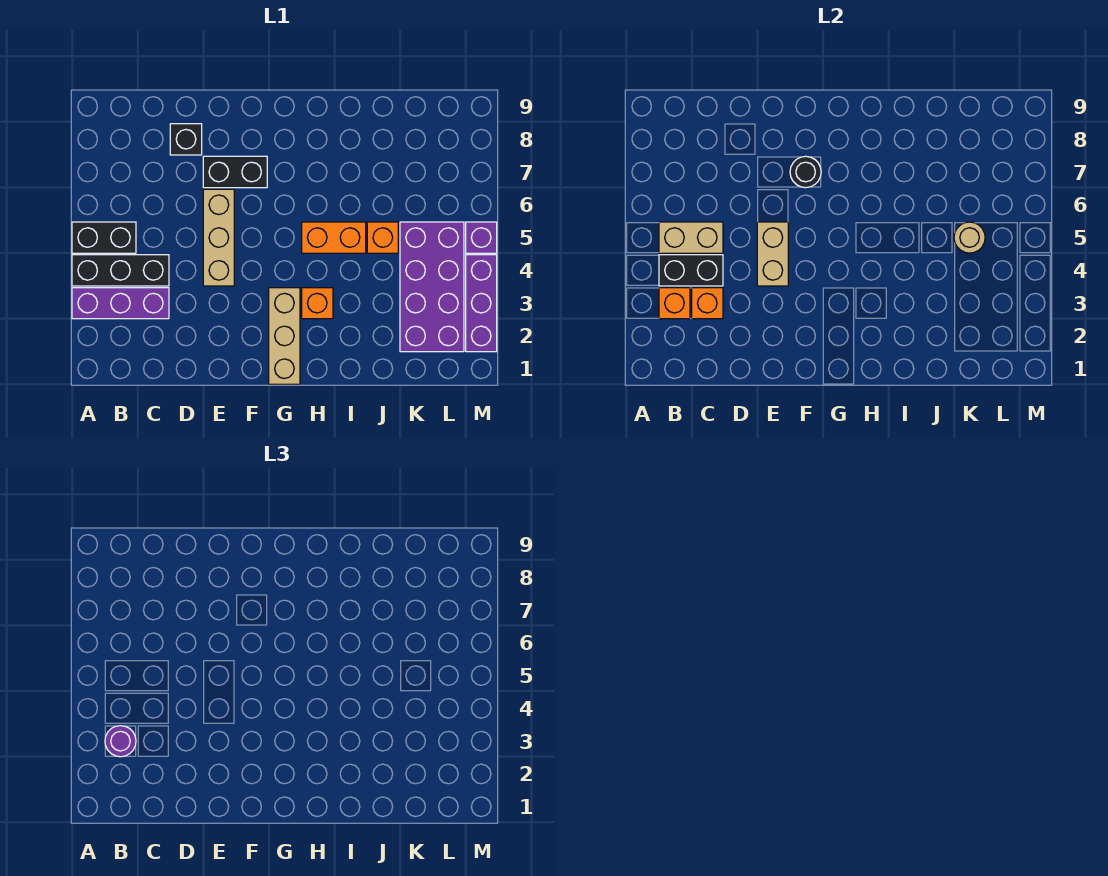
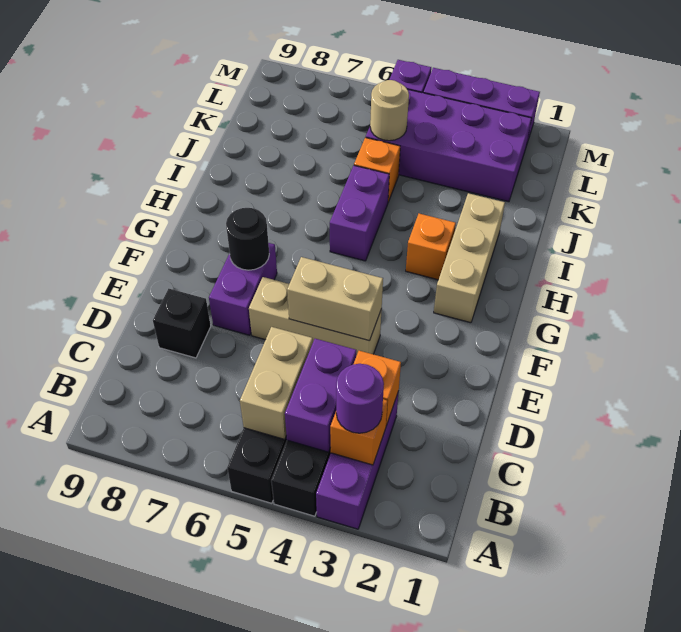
black 1x2 brick [659,255,723,286] -> purple 1x2 brick [285,339,356,452]
black 1x2 brick [203,156,267,188] -> purple 1x2 brick [209,243,277,335]
tan 1x3 brick [269,288,300,384] -> tan 1x3 brick turned to [434,193,505,323]
orange 1x2 brick [302,222,366,253] -> purple 1x2 brick [330,166,389,261]

